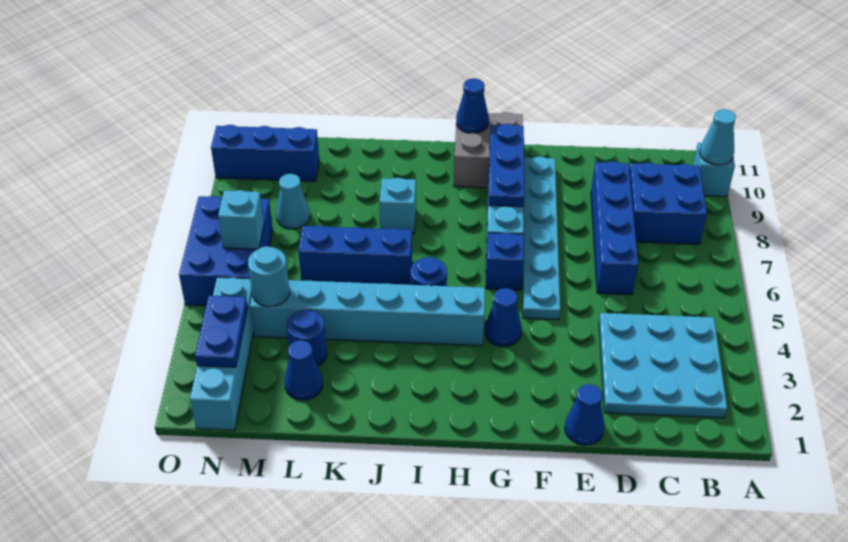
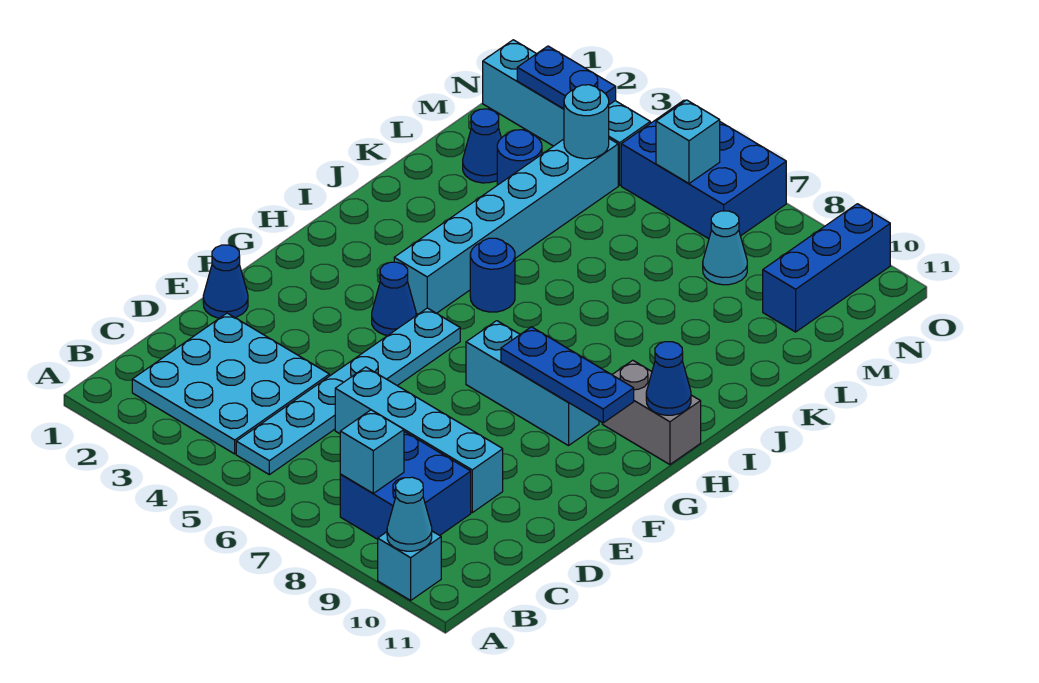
blue 1x4 brick [591,161,638,295] -> cyan 1x4 brick [335,367,503,513]
cyan 1x6 plate [523,156,560,320] -> cyan 1x6 plate turned to [236,308,460,475]
blue 1x1 brick [486,233,524,290] -> none
grey 2x2 brick [454,112,523,188] -> grey 1x2 brick [602,360,701,465]
blue 1x3 brick [299,226,412,285] -> none
cyan 1x1 brick [380,178,416,234] -> cyan 1x1 brick moved to [340,410,404,493]

